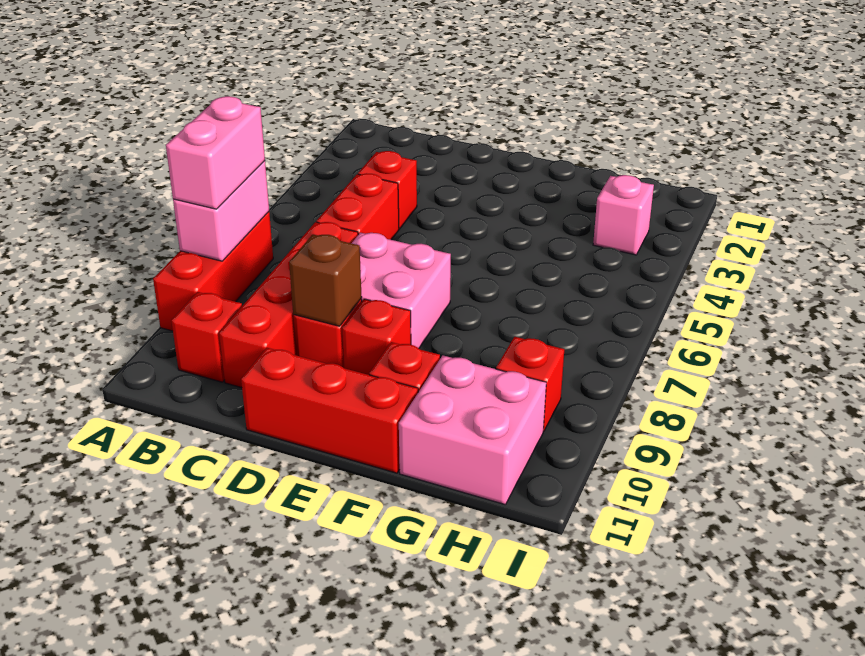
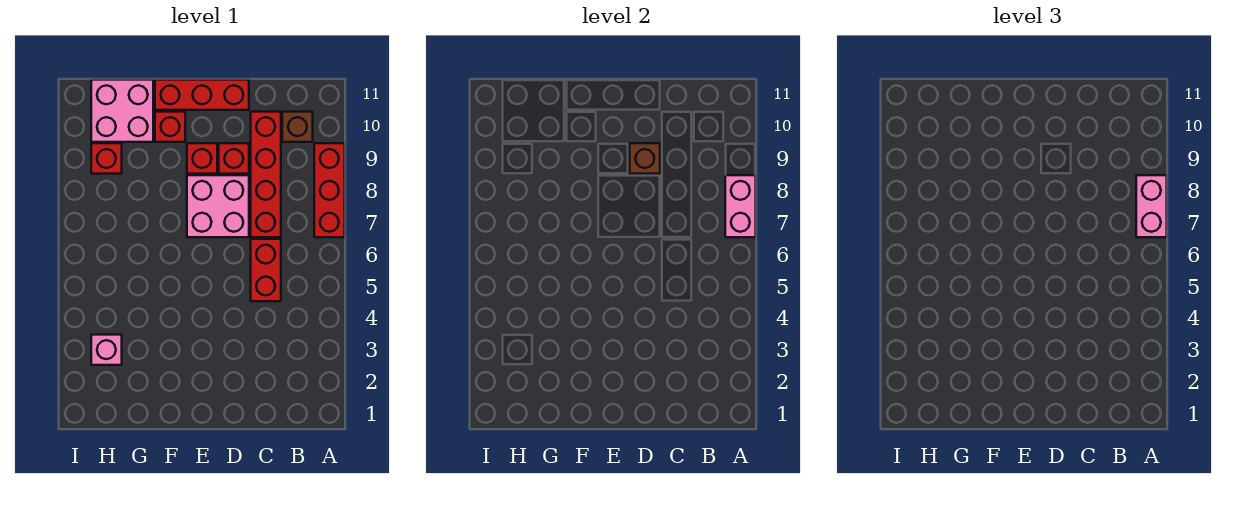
red 1x1 brick [171,292,242,382] -> brown 1x1 brick [282,112,313,142]
red 1x1 brick [358,151,417,229] -> none

